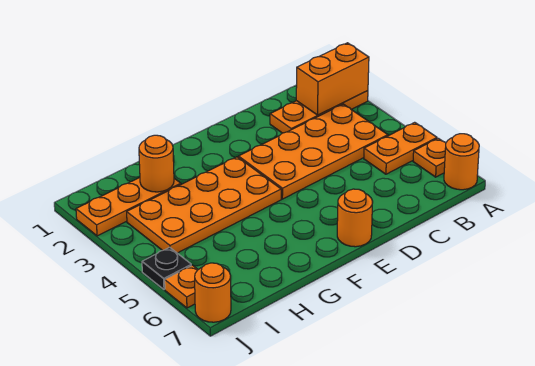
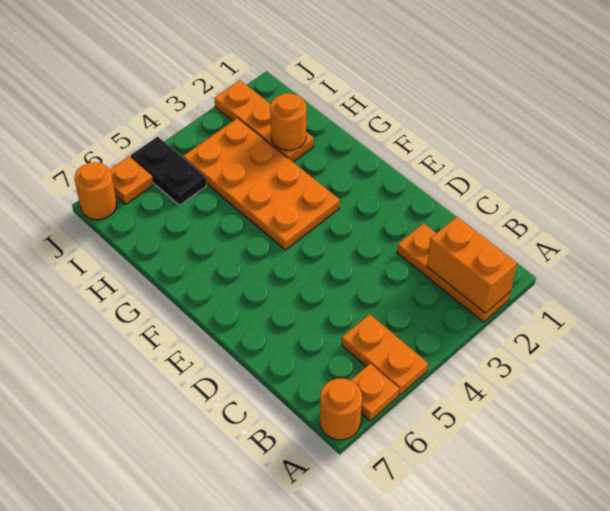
orange 2x4 plate [239,104,388,199] -> none
orange 1x1 round brick [337,189,373,247] -> none
black 1x1 plate [142,247,191,289] -> black 1x2 plate [131,137,206,205]

